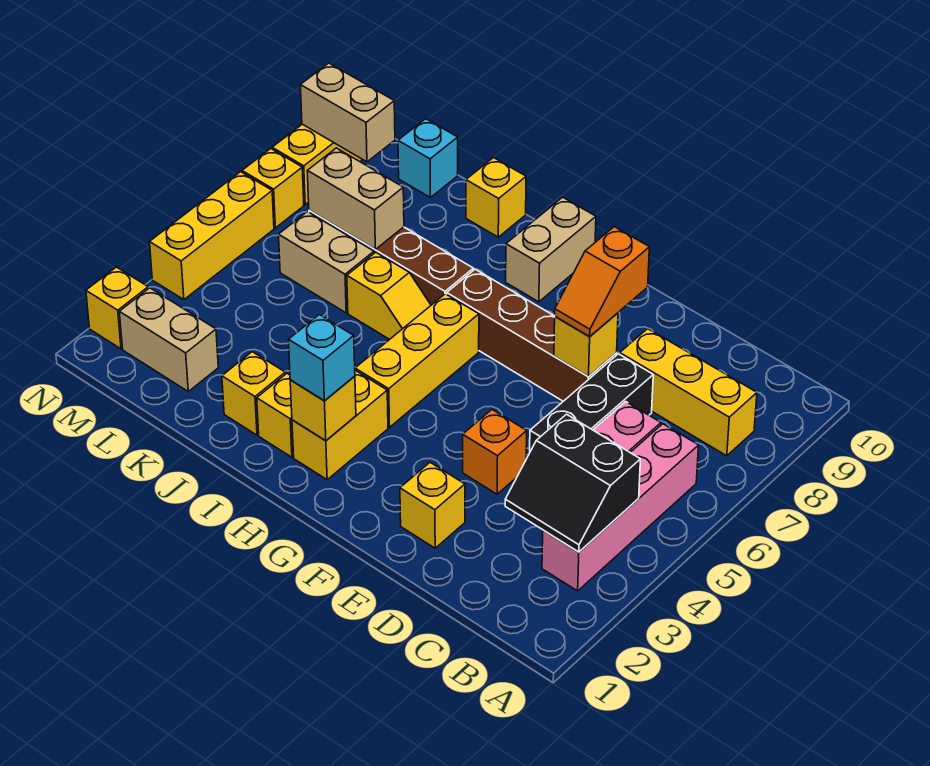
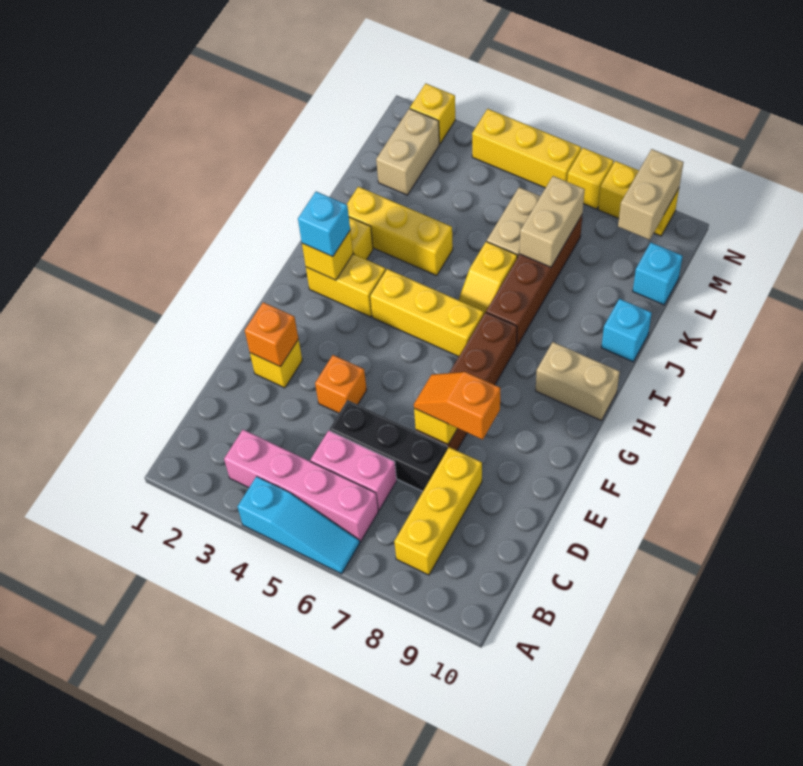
none -> cyan 1x3 slope [238,477,360,574]
black 2x2 slope [505,414,641,552] -> none
none -> orange 1x1 brick [245,302,298,367]
yellow 1x1 brick [222,352,285,435] -> yellow 1x3 brick [347,187,453,276]
yellow 1x1 brick [466,158,526,237] -> cyan 1x1 brick [601,299,652,362]

